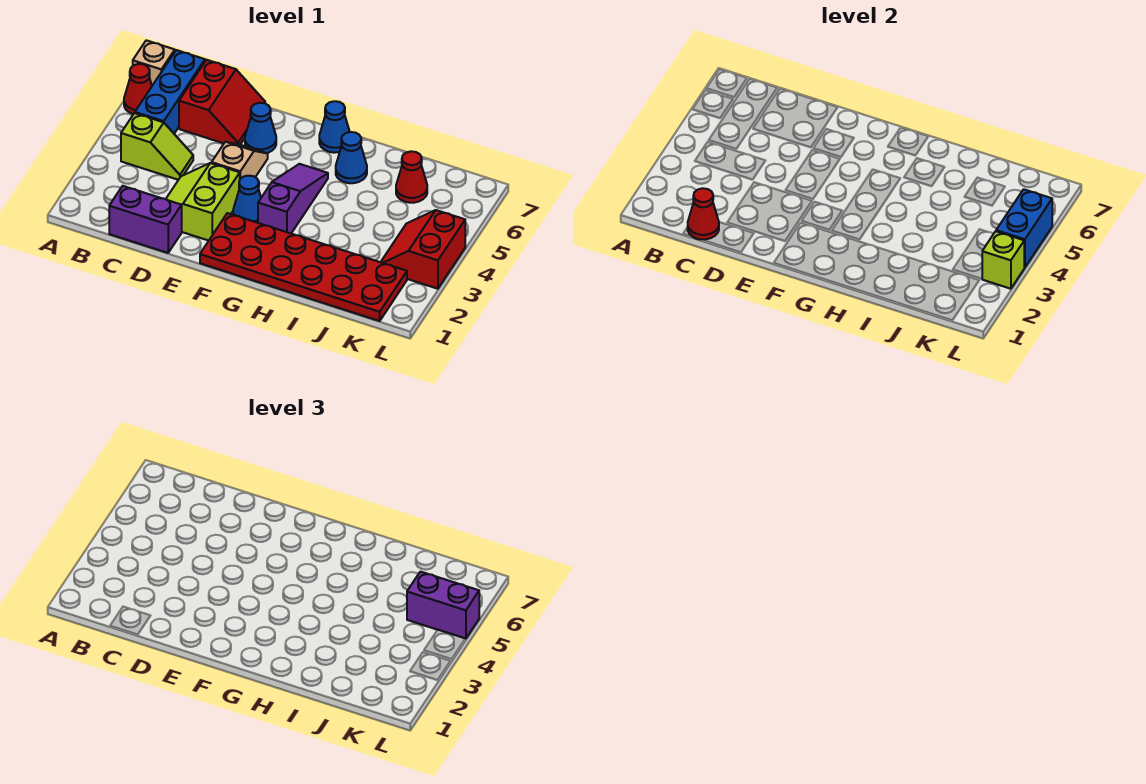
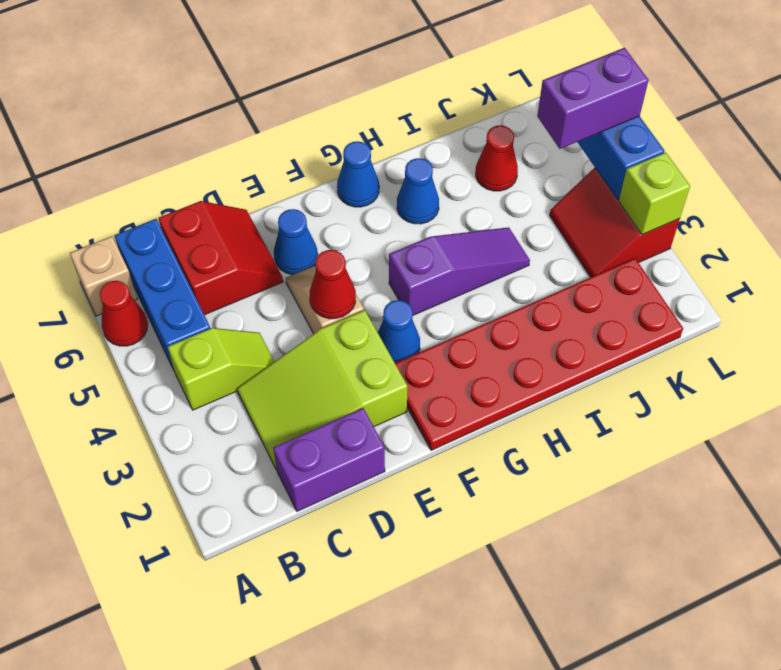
red 1x1 cone [688,188,719,239] -> red 1x1 cone moved to [310,250,356,319]
lime 2x2 slope [166,163,240,241] -> lime 2x3 slope [237,310,407,470]
purple 1x3 slope [258,164,328,233] -> purple 1x3 slope turned to [389,227,530,315]

